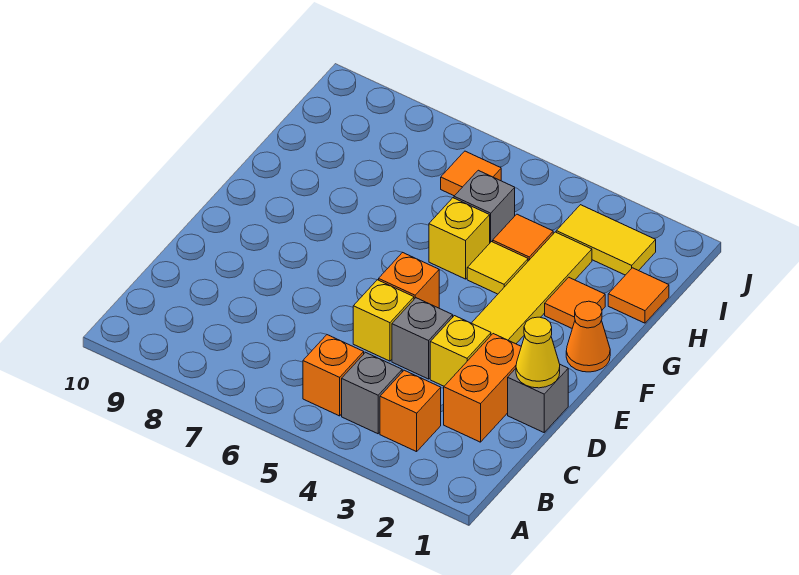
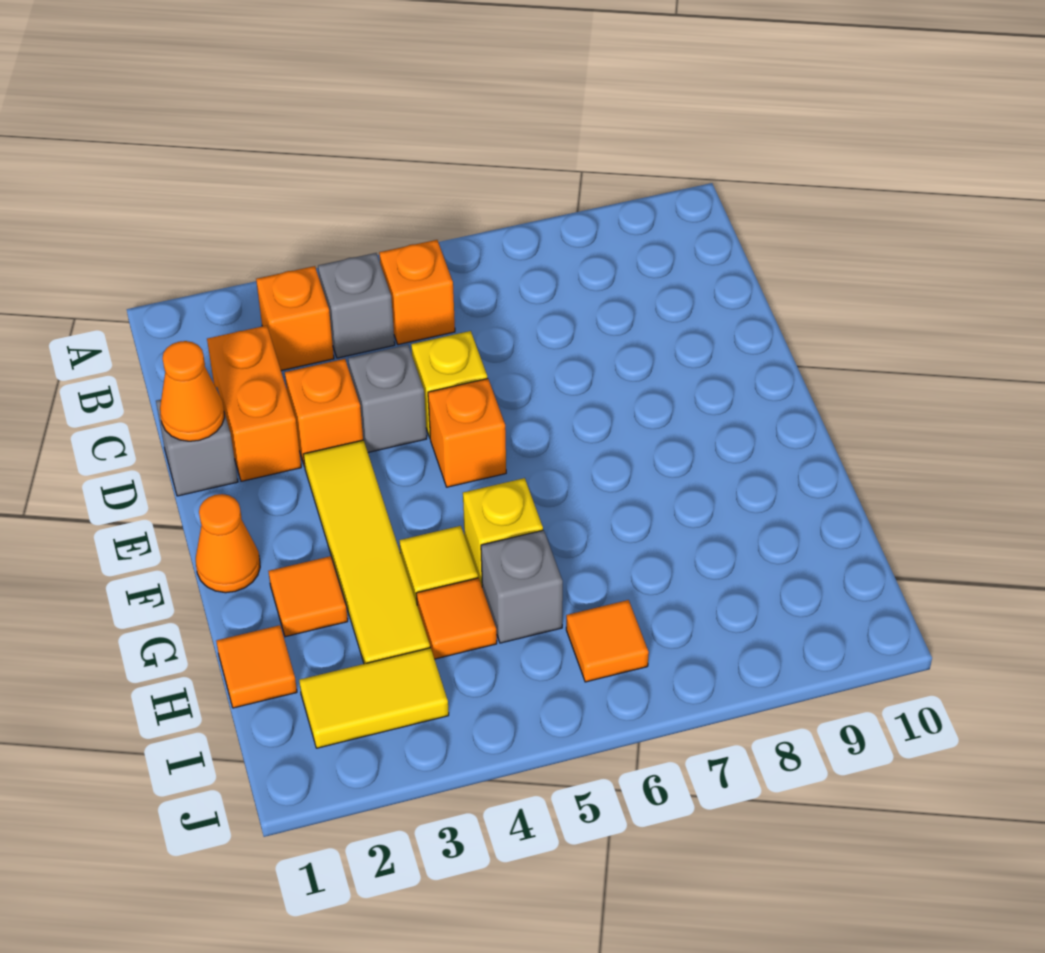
yellow 1x1 cone [516,317,560,388] -> orange 1x1 cone [160,341,224,441]
yellow 1x1 brick [430,316,491,386] -> orange 1x1 brick [285,359,363,467]

